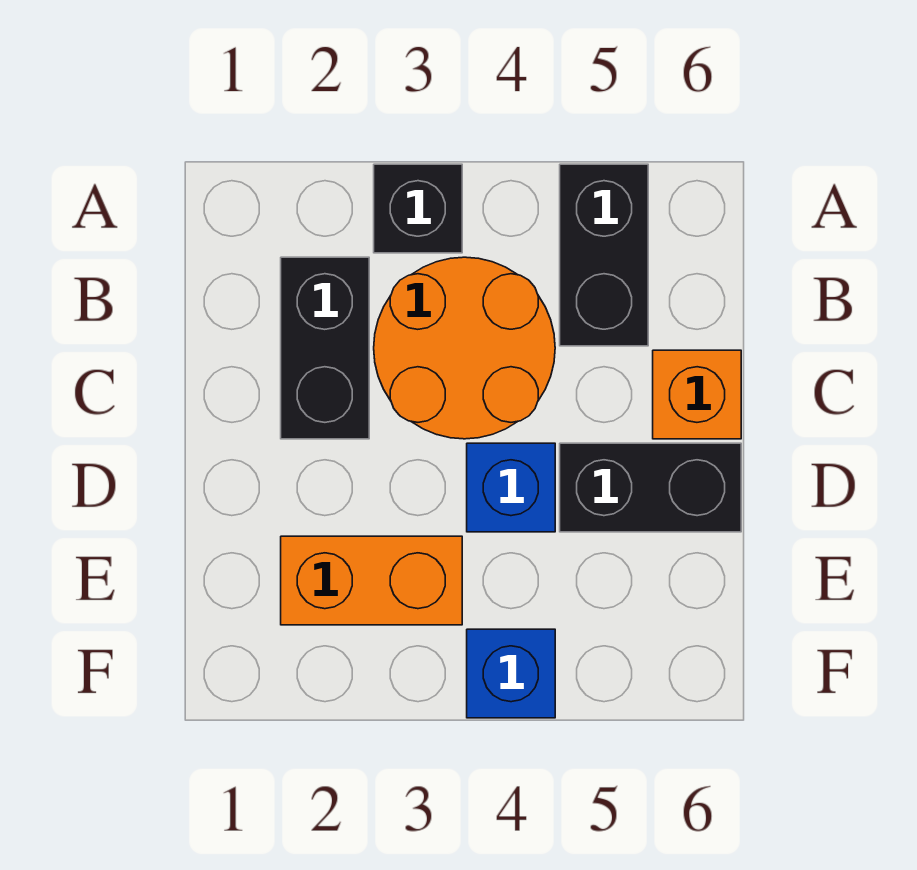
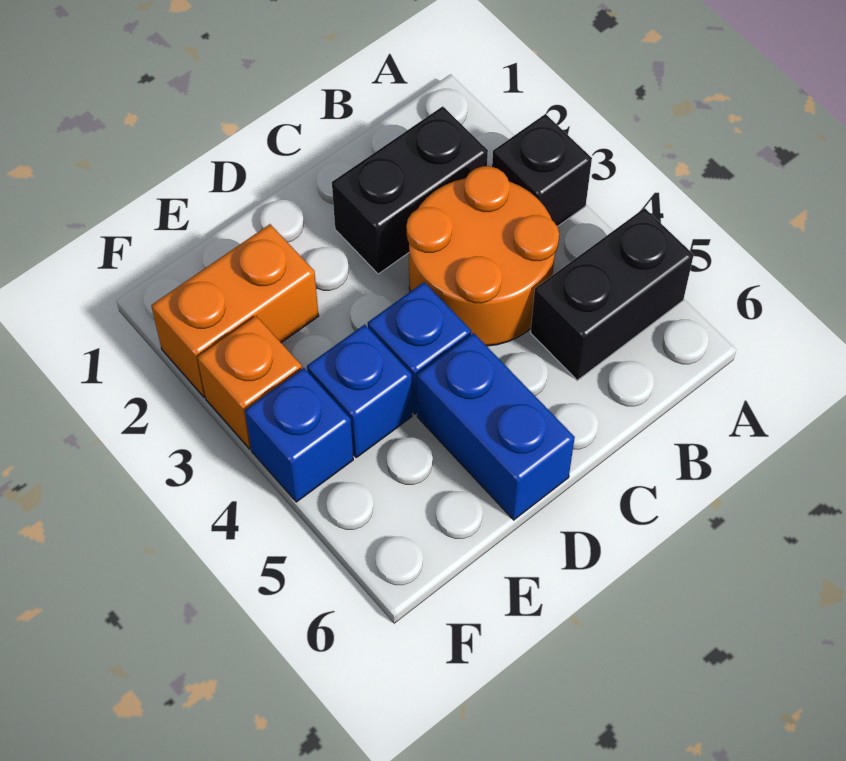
orange 1x1 brick [653,350,741,439] -> orange 1x1 brick moved to [197,316,302,449]
black 1x2 brick [560,443,741,532] -> blue 1x2 brick [417,333,575,520]
orange 1x2 brick [281,536,462,625] -> orange 1x2 brick turned to [151,224,319,397]
none -> blue 1x1 brick [307,324,412,457]

